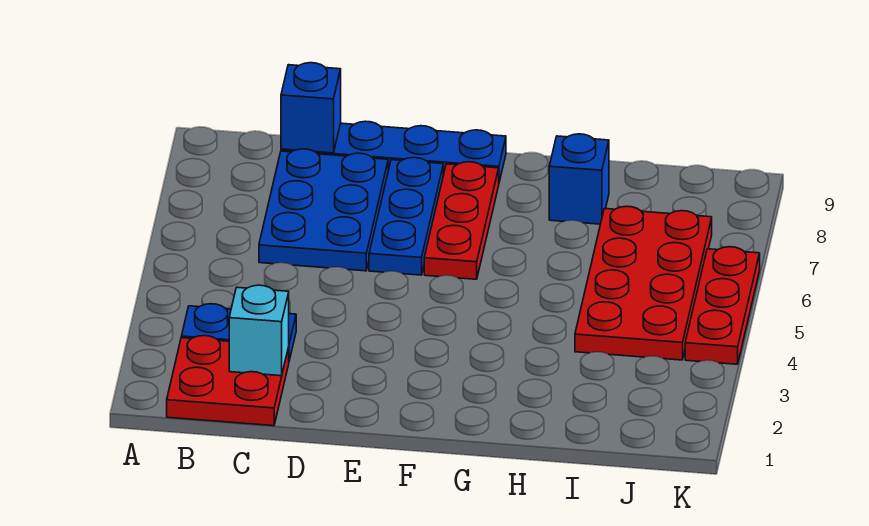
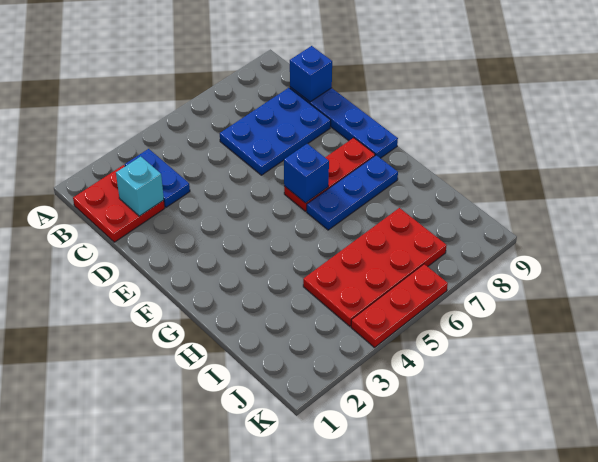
blue 1x3 plate [369,158,443,275] -> blue 1x3 plate moved to [307,155,398,230]
blue 1x1 brick [549,134,609,224] -> blue 1x1 brick moved to [284,144,329,203]

